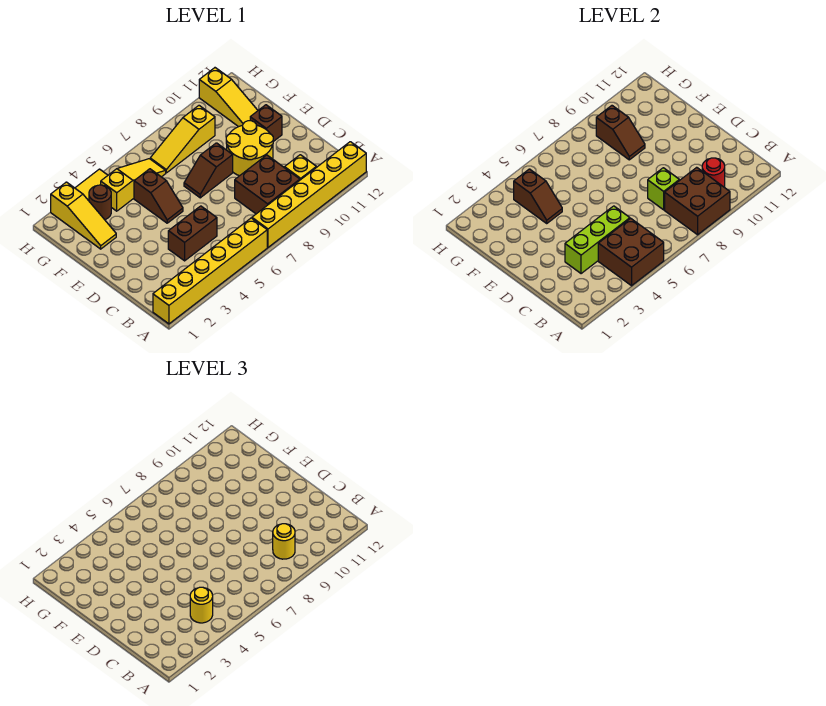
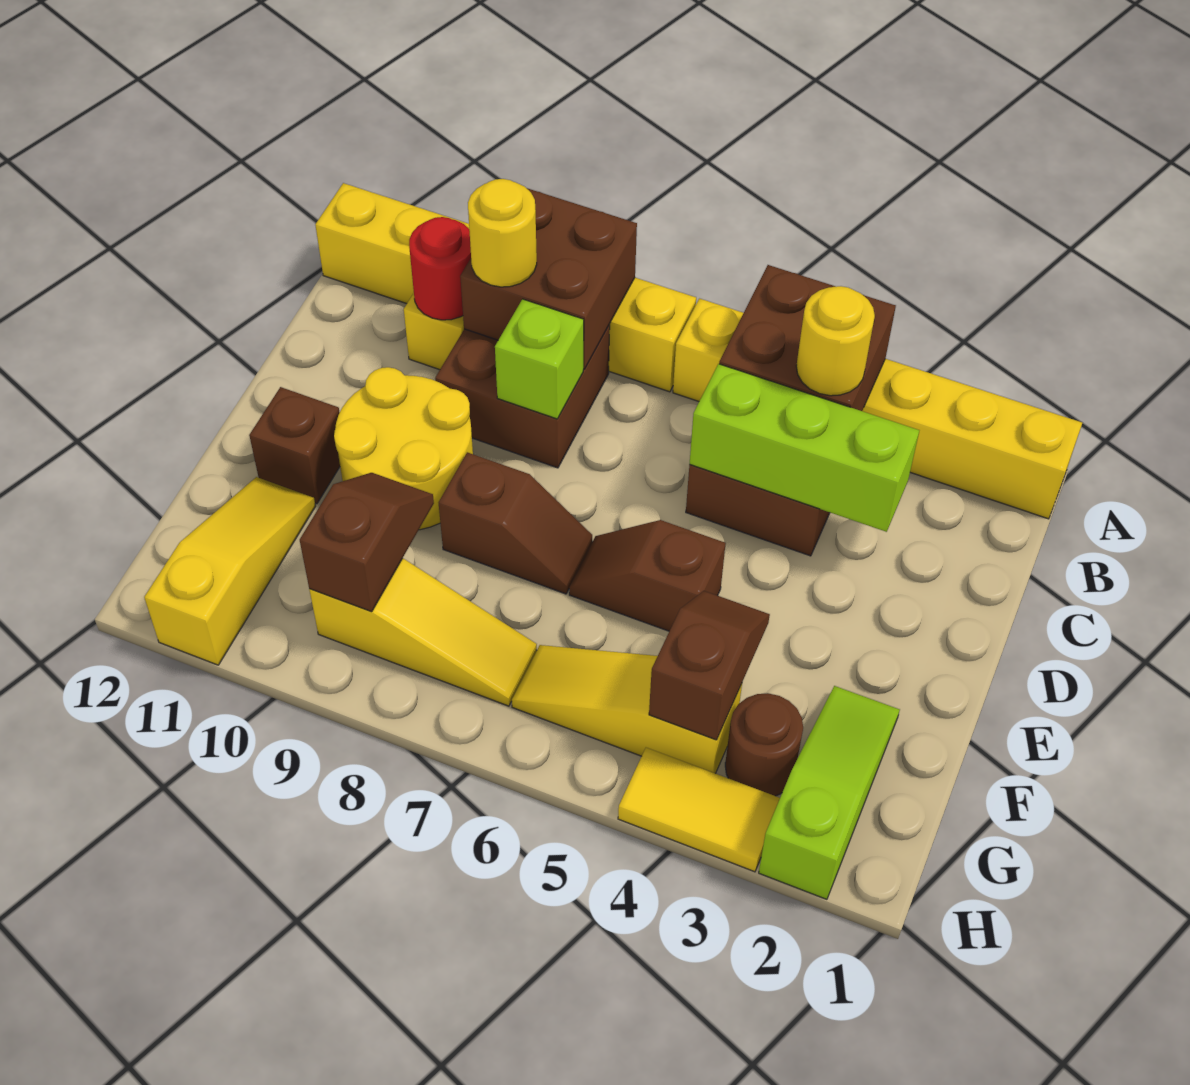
brown 1x2 slope [134,169,183,223] -> brown 1x2 slope turned to [569,520,726,631]
yellow 1x3 slope [51,182,116,249] -> lime 1x3 slope [759,686,900,899]

